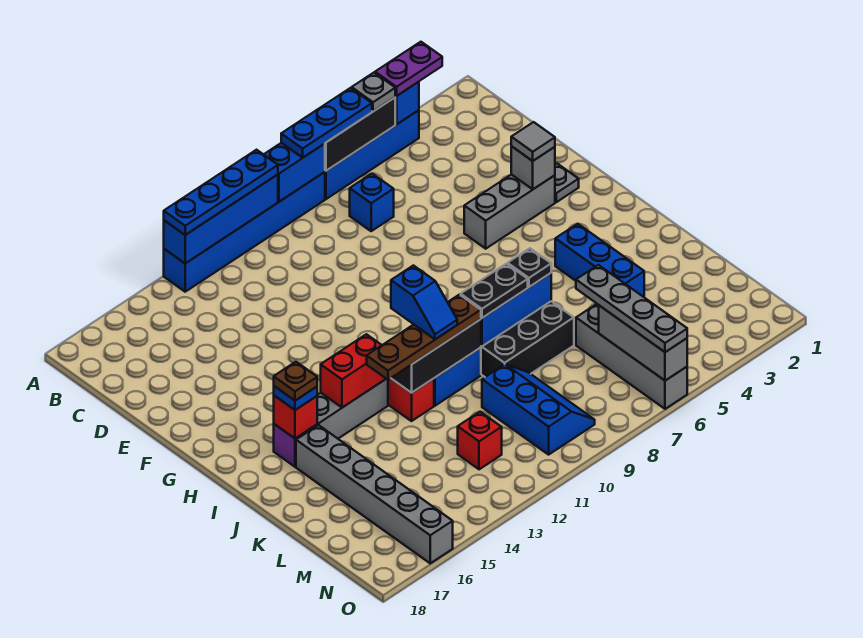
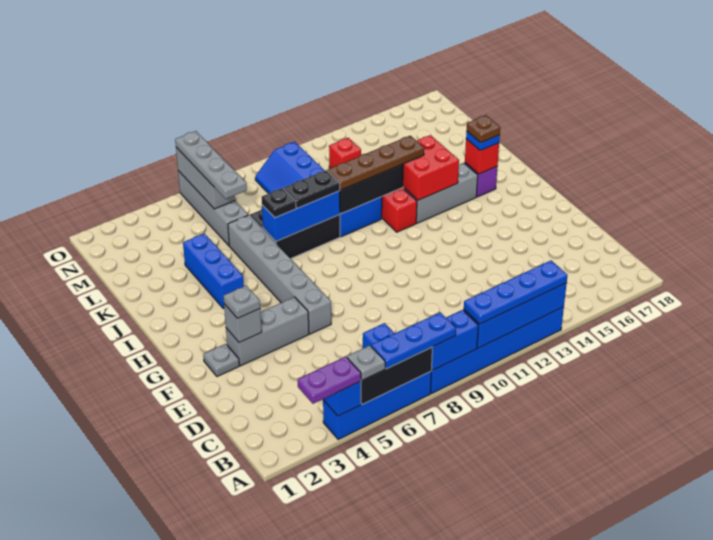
grey 1x1 tile [511,122,555,161] -> grey 1x1 plate [223,286,260,318]
blue 1x2 slope [391,265,457,339] -> none
red 1x2 brick [321,334,386,408] -> red 2x2 brick [403,135,459,200]
grey 1x6 brick [296,425,453,563] -> grey 1x6 brick moved to [228,215,331,334]

